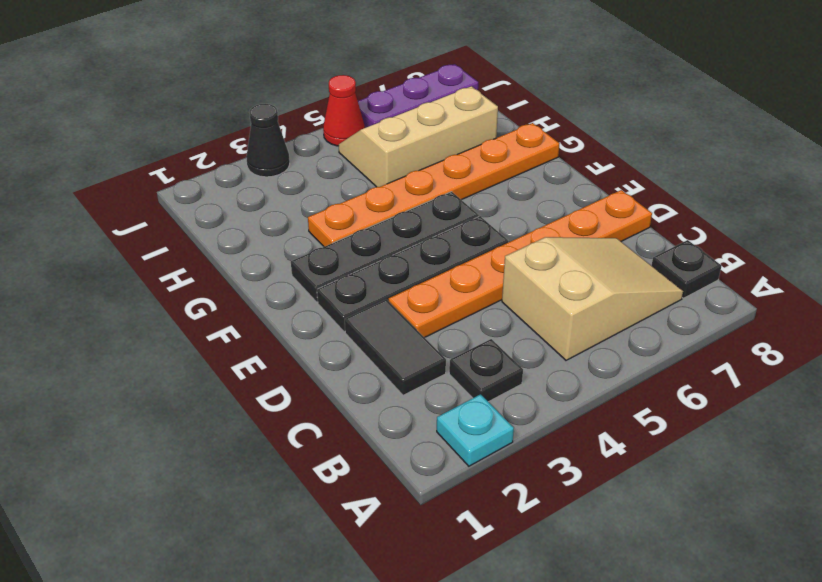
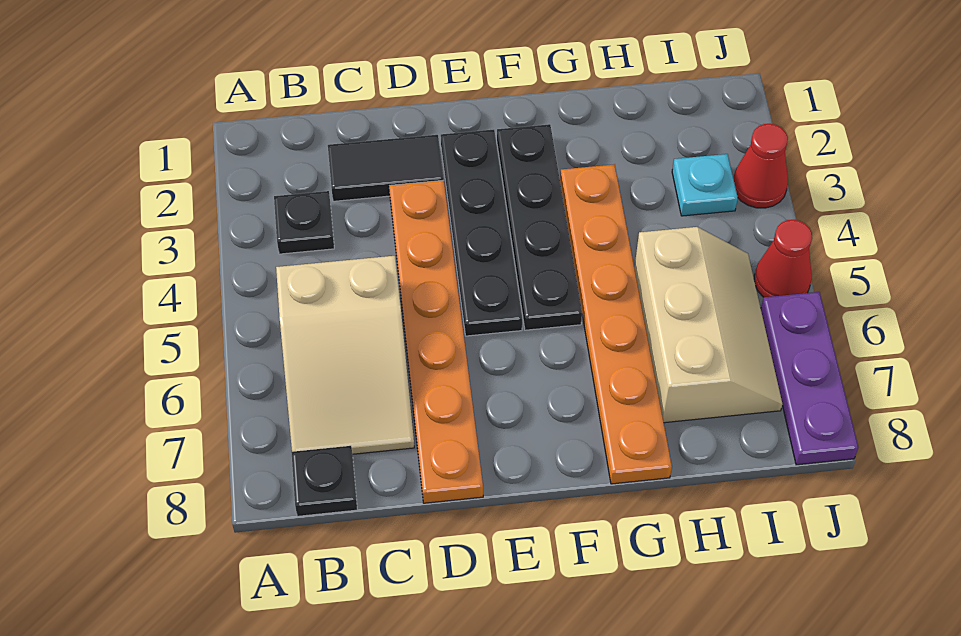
cyan 1x1 plate [437,394,514,466] -> cyan 1x1 plate moved to [672,154,738,216]
black 1x1 cone [246,104,290,177] -> red 1x1 cone [733,124,788,208]

